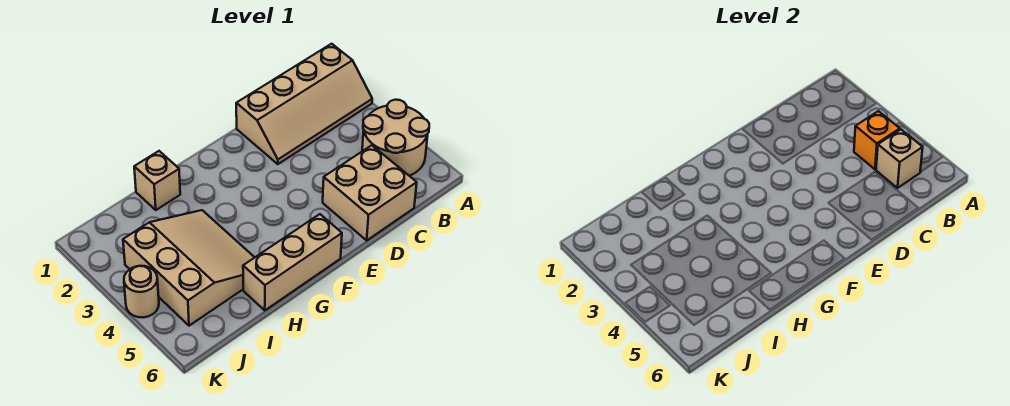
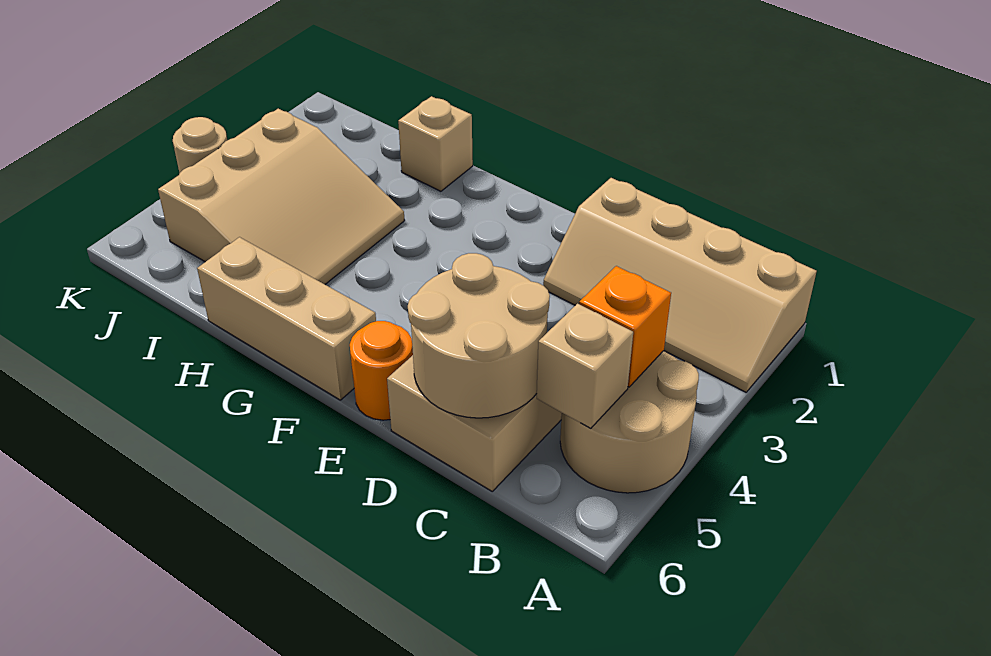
none -> tan 2x2 round brick [408,253,550,418]
none -> orange 1x1 round brick [350,321,413,420]

